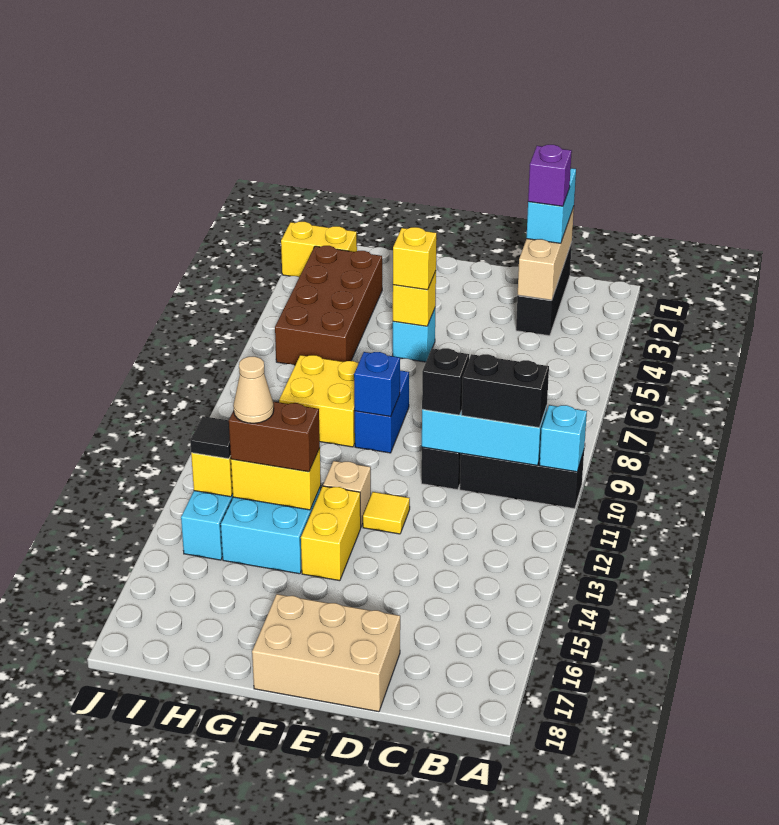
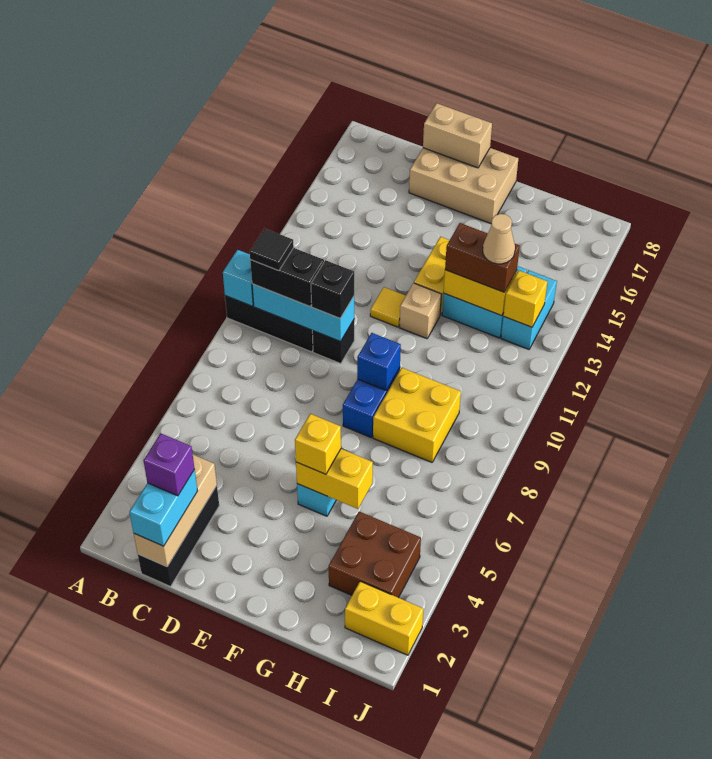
none -> tan 1x2 brick [423,103,492,168]
yellow 1x1 brick [393,271,436,326] -> yellow 1x2 brick [296,449,373,509]
brown 2x4 brick [275,246,382,365] -> brown 2x2 brick [329,511,421,598]
black 1x1 tile [190,416,231,459] -> black 1x1 tile moved to [250,229,294,271]

